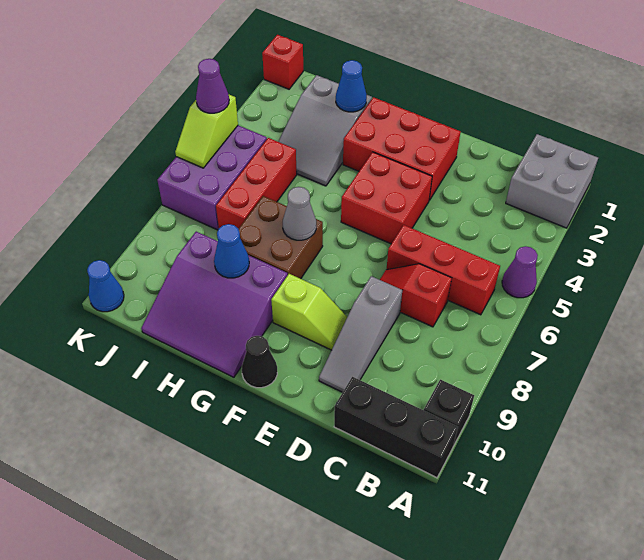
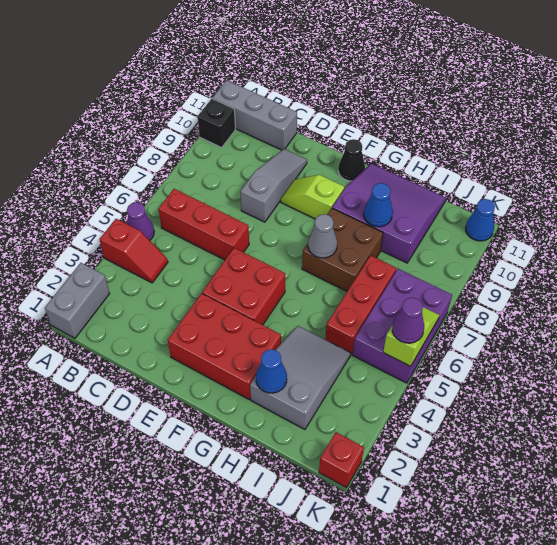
grey 2x2 brick [506,134,598,228] -> grey 1x2 brick [45,263,110,338]
black 1x3 brick [334,377,458,478] -> grey 1x3 brick [212,80,297,150]
red 1x2 slope [380,264,452,327] -> red 1x2 slope moved to [100,219,168,283]

